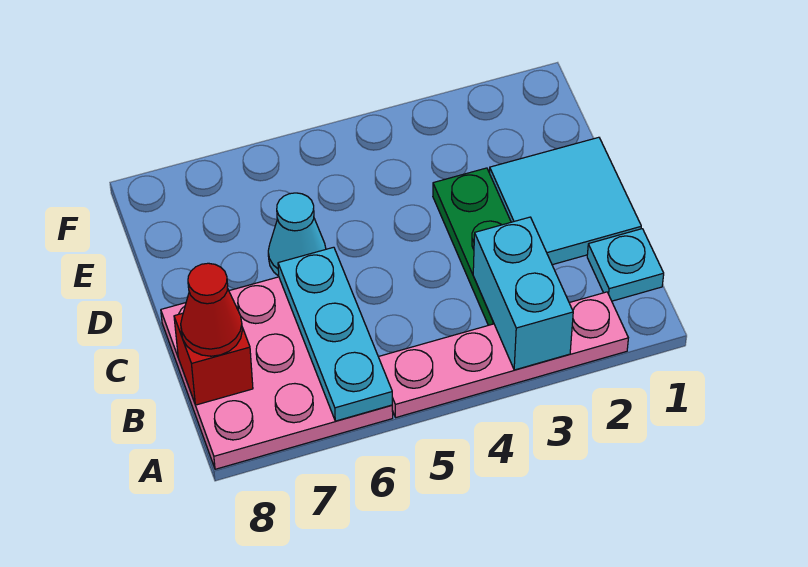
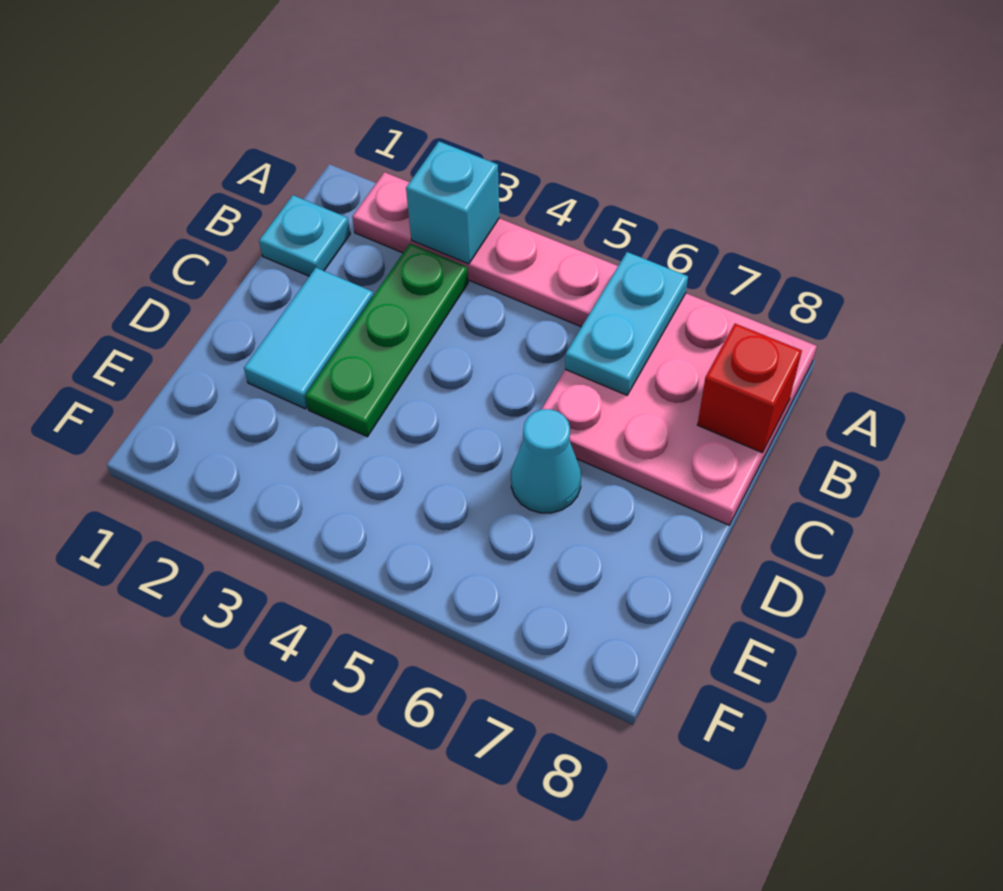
cyan 1x2 brick [473,217,573,370] -> cyan 1x1 brick [406,142,499,264]
cyan 1x3 plate [278,247,392,421] -> cyan 1x2 plate [565,252,688,395]
red 1x1 cone [181,263,242,356] -> none
cyan 2x2 tile [490,137,641,265] -> cyan 1x2 tile [244,268,373,409]

